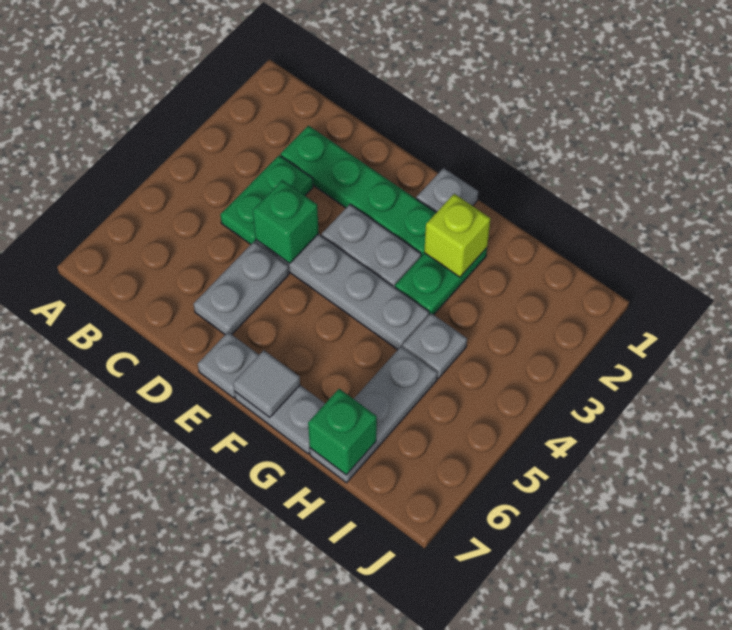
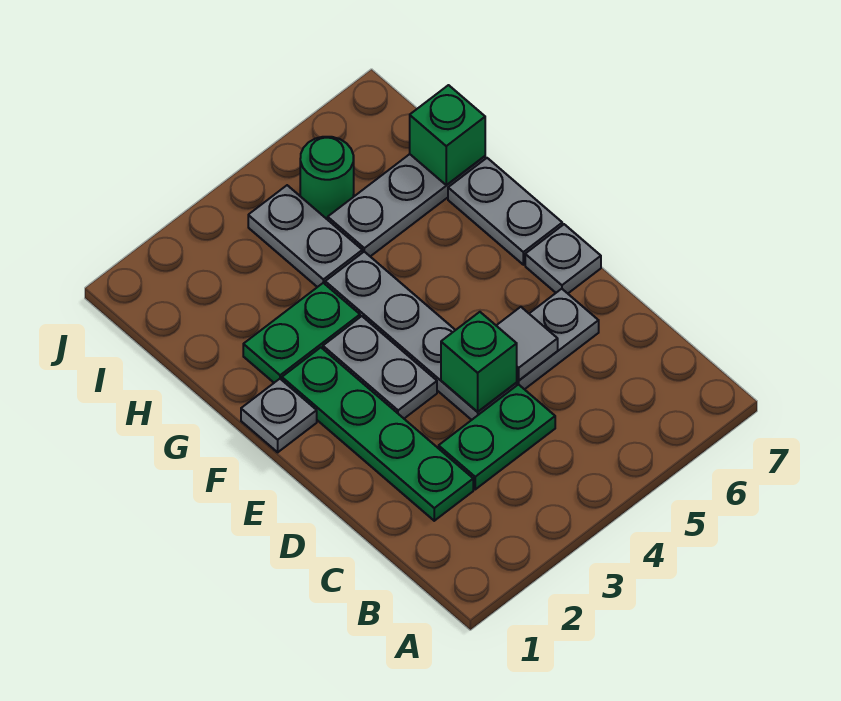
grey 1x1 tile [233,350,300,417] -> grey 1x1 tile moved to [496,307,558,380]
lime 1x1 brick [424,194,490,277] -> none
grey 1x1 plate [403,313,467,378] -> grey 1x2 plate [248,185,362,287]
none -> green 1x1 round brick [300,137,354,219]

